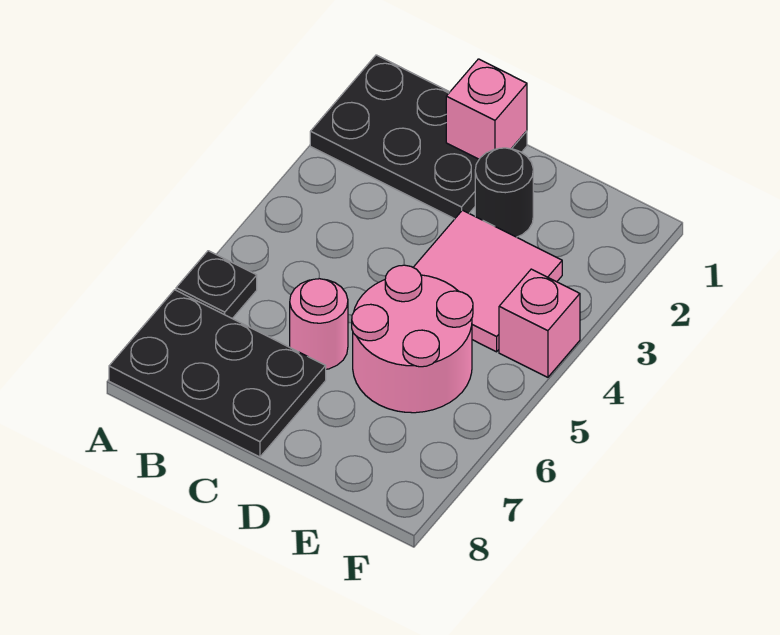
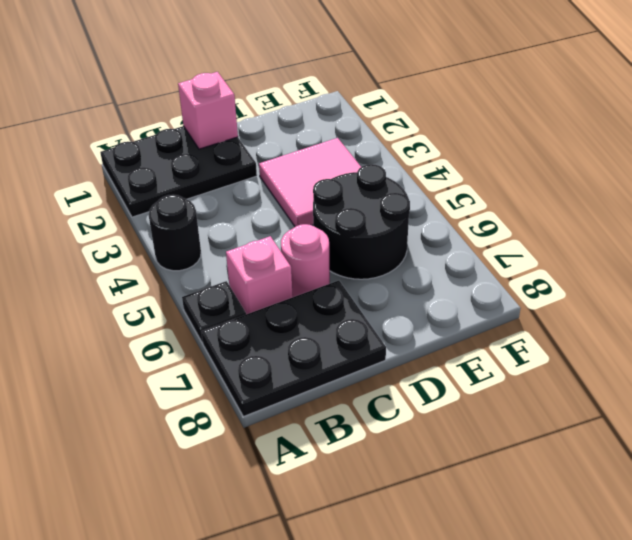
black 1x1 round brick [475,148,533,237] -> black 1x1 round brick moved to [149,195,201,271]
pink 2x2 round brick [352,265,473,413] -> black 2x2 round brick [313,164,410,279]
pink 1x1 brick [499,269,580,377] -> pink 1x1 brick moved to [226,236,293,314]

